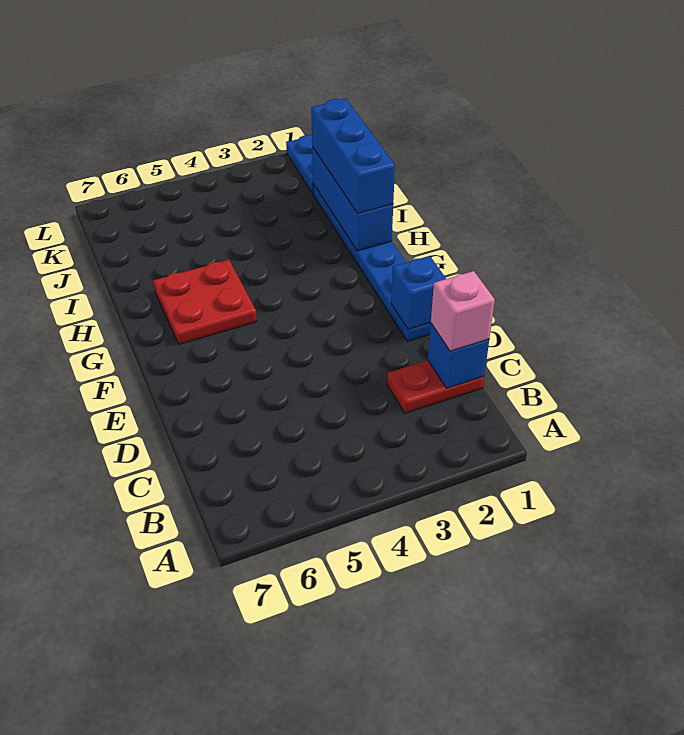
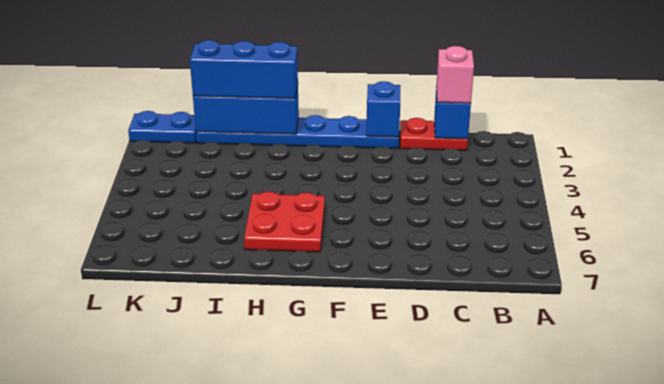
red 1x2 plate [387,360,484,413] -> red 1x2 plate turned to [400,118,468,150]

